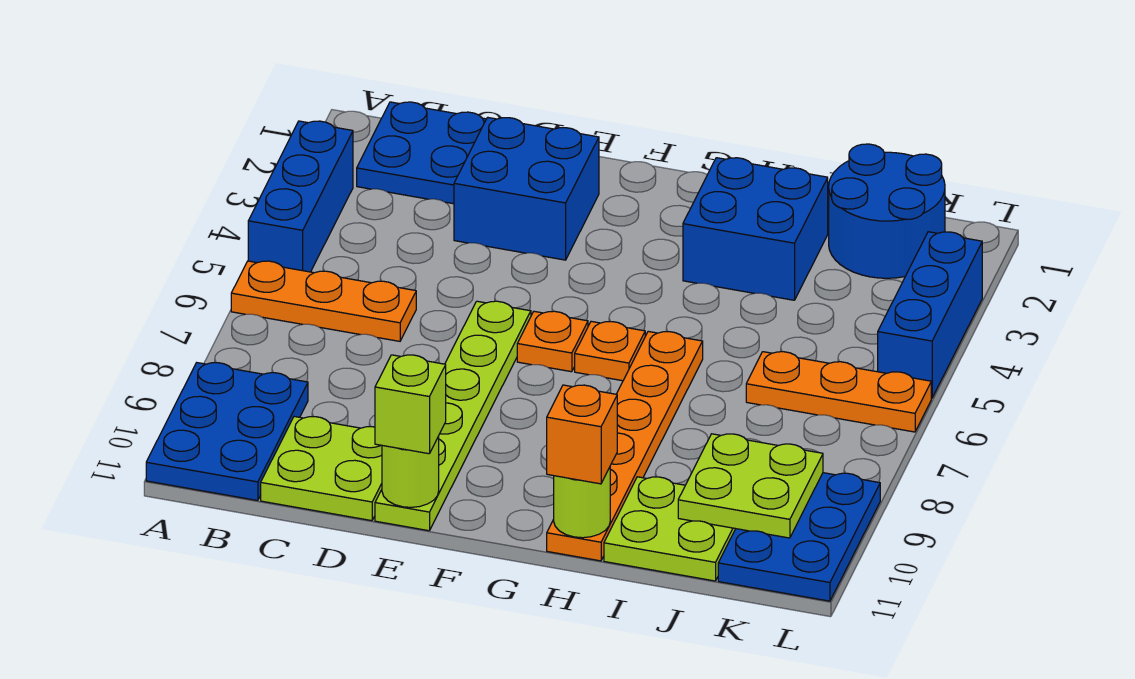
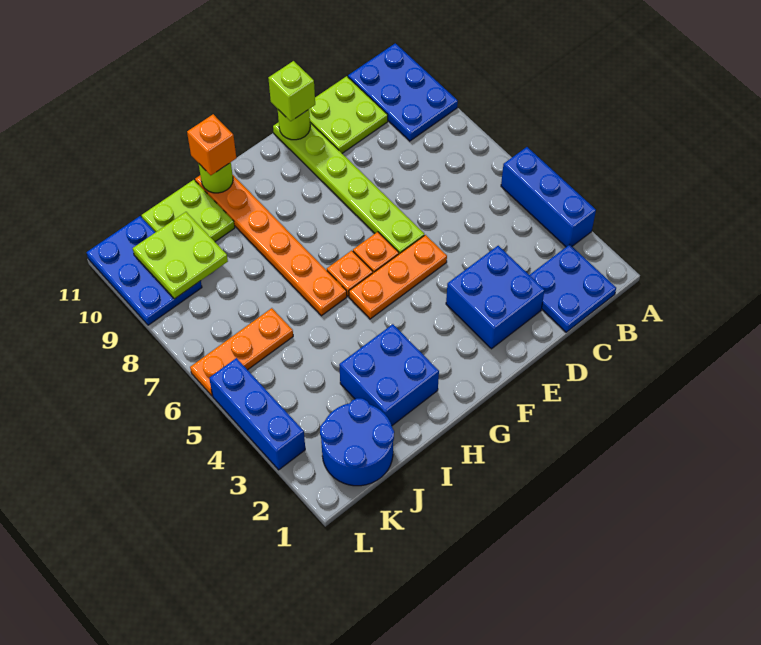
orange 1x3 plate [231,261,416,341] -> orange 1x3 plate moved to [349,235,447,319]

